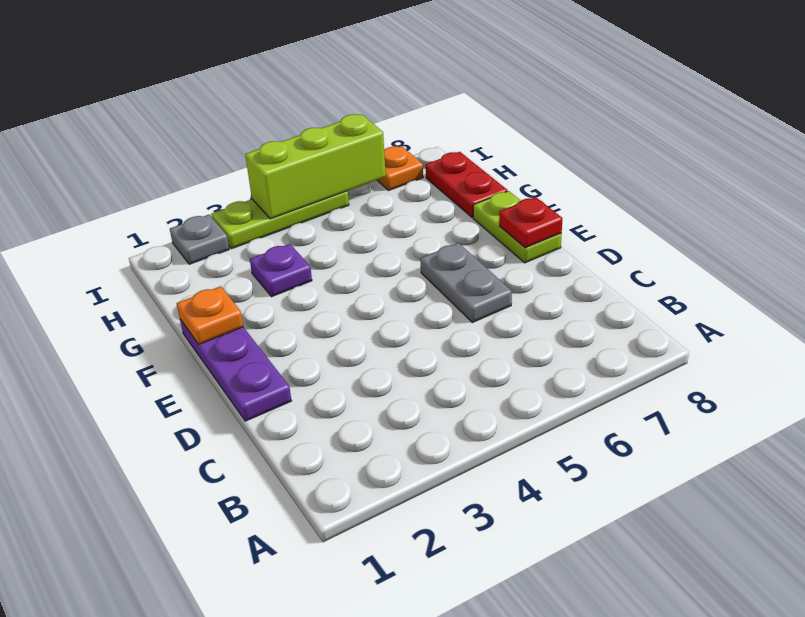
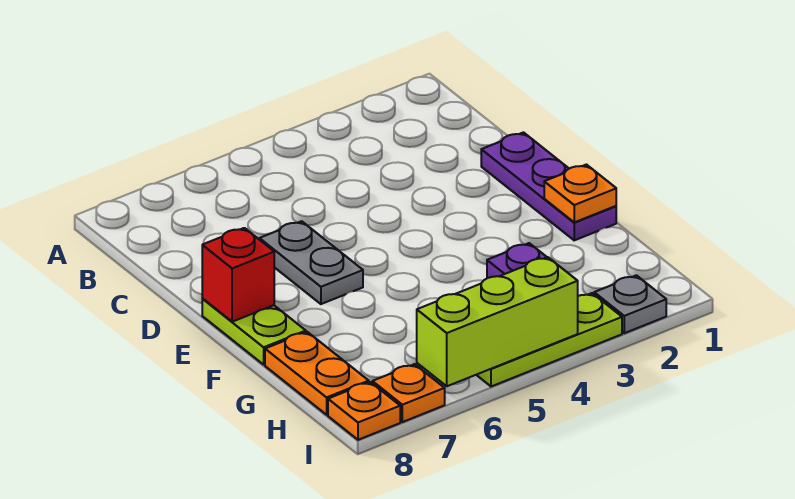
red 1x1 plate [499,197,563,248] -> red 1x1 brick [202,228,274,322]
red 1x2 plate [426,152,507,218] -> orange 1x2 plate [265,332,369,415]
none -> orange 1x1 plate [328,382,400,440]

